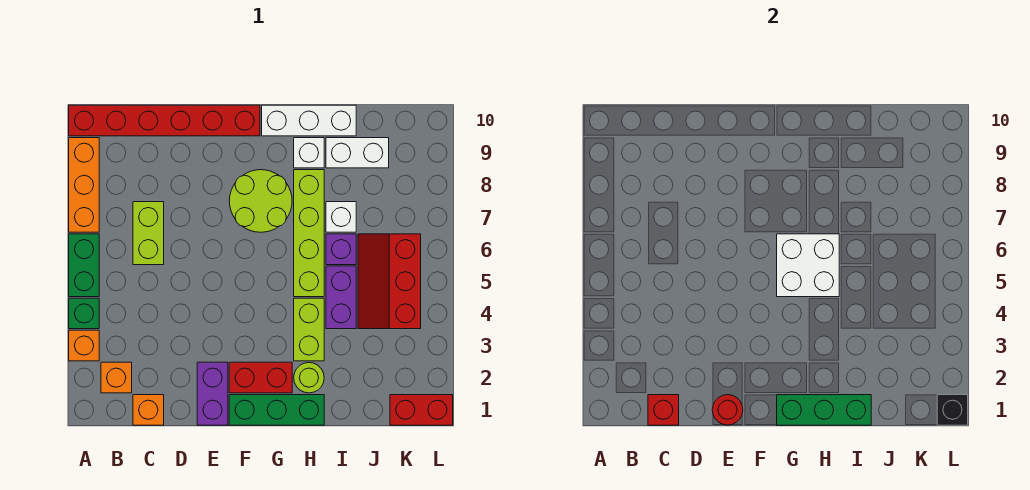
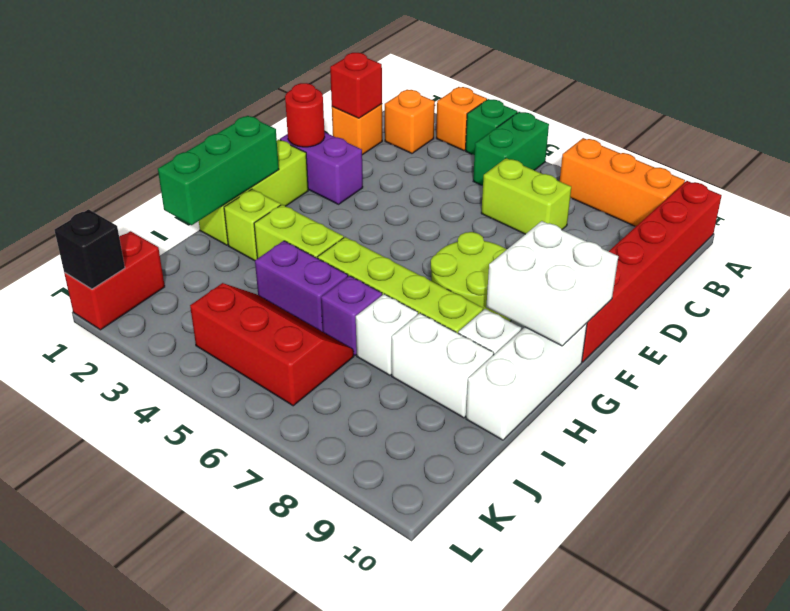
green 1x2 brick [69,234,99,297] -> green 1x2 brick turned to [473,112,549,186]
green 1x3 brick [229,395,324,425] -> lime 1x3 brick [199,140,308,245]
red 1x2 brick [229,362,292,393] -> none
white 2x2 brick [777,234,839,297] -> white 2x2 brick moved to [486,221,618,346]
lime 1x1 round brick [294,363,324,393] -> lime 1x1 brick [224,189,281,261]
white 1x2 brick [326,138,389,168] -> white 1x2 brick turned to [392,313,494,418]

